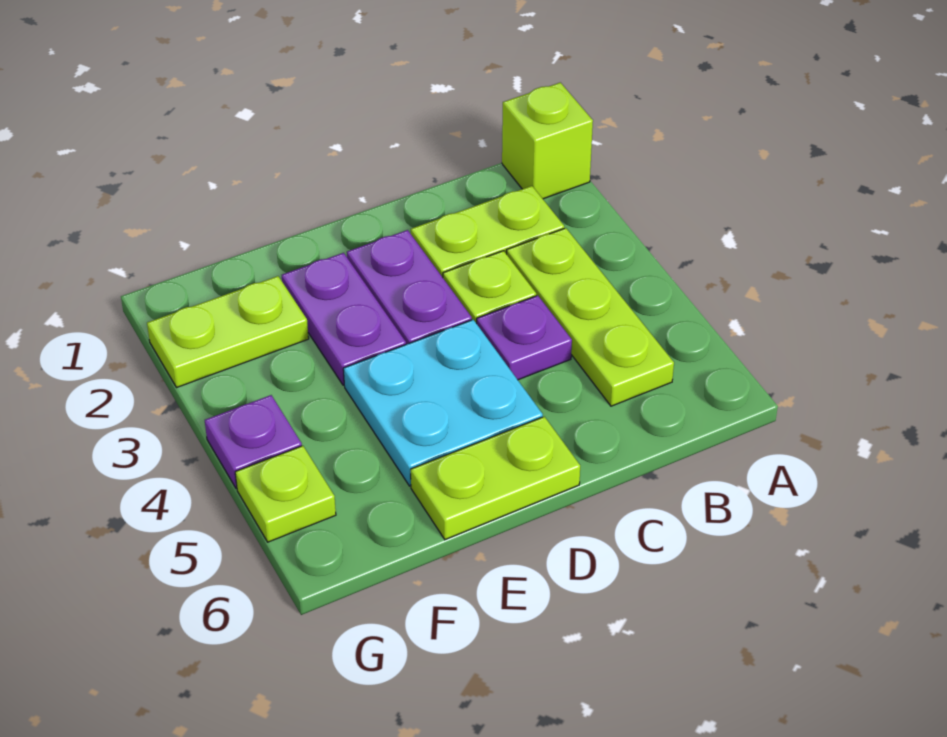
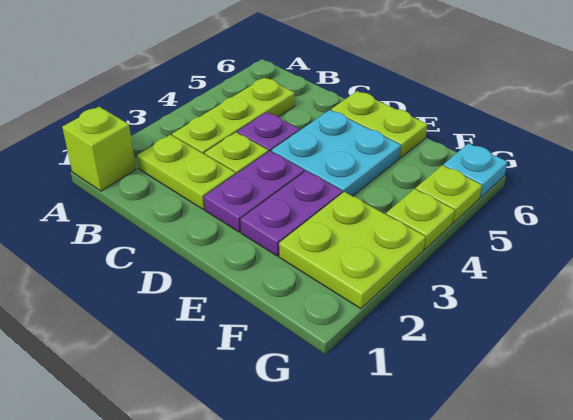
lime 1x2 plate [147,276,309,388] -> lime 2x2 plate [279,192,426,309]
purple 1x1 plate [205,395,302,488] -> lime 1x1 plate [386,189,455,249]
none -> cyan 1x1 plate [443,143,507,198]

